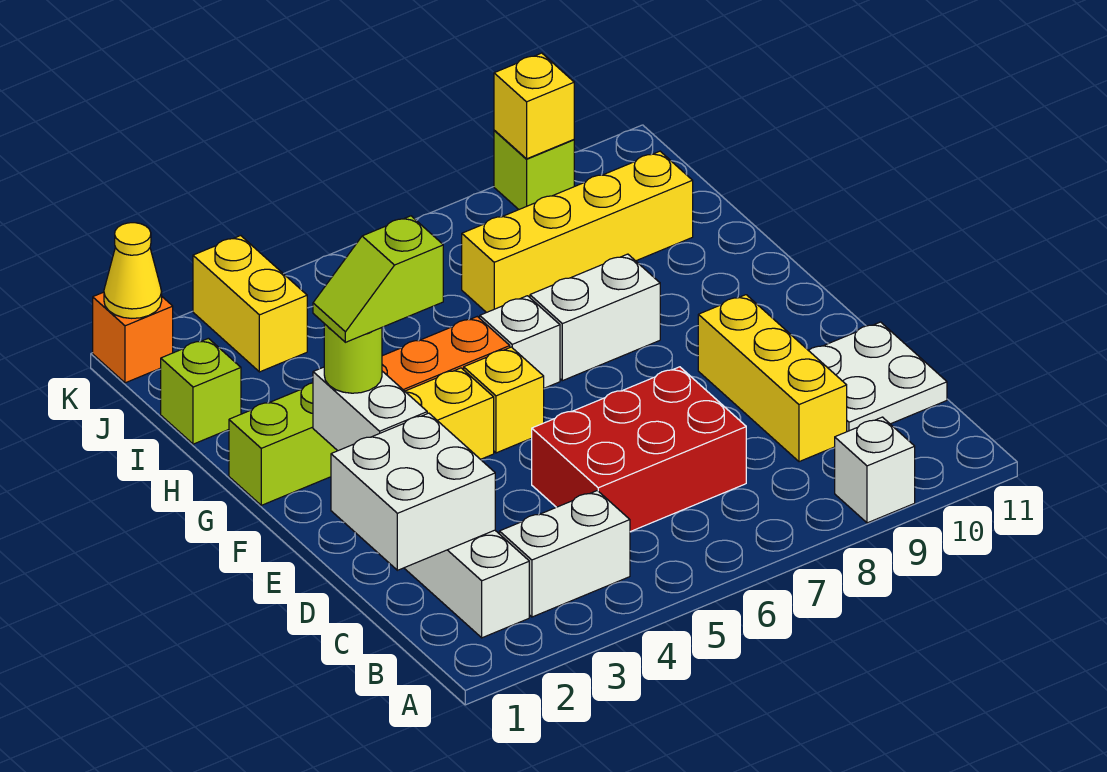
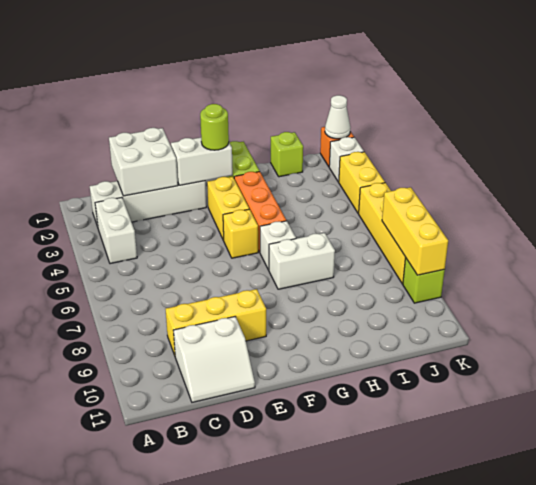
white 1x1 brick [835,417,915,523] -> white 1x1 brick moved to [329,137,364,182]
red 2x3 brick [532,367,746,532] -> none
white 2x2 plate [808,322,947,432] -> white 2x2 slope [173,317,255,402]
lime 1x2 slope [313,216,443,342] -> none
white 1x2 brick [530,254,660,381] -> white 1x2 brick turned to [269,233,335,289]
yellow 1x4 brick [462,151,693,313] -> yellow 1x4 brick moved to [359,183,406,284]
yellow 1x2 brick [193,236,307,372] -> yellow 1x2 brick turned to [339,152,385,214]
yellow 1x1 cone [104,223,162,318] -> white 1x1 cone [325,95,351,139]
yellow 1x1 brick [494,53,574,159] -> yellow 1x3 brick [382,187,448,275]

